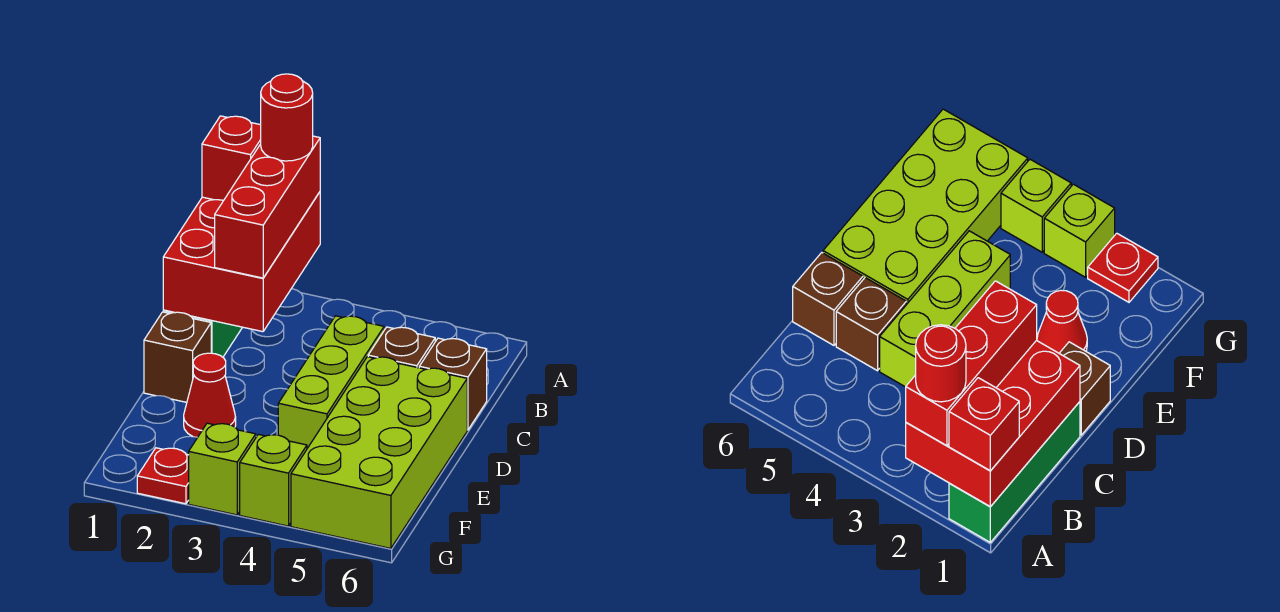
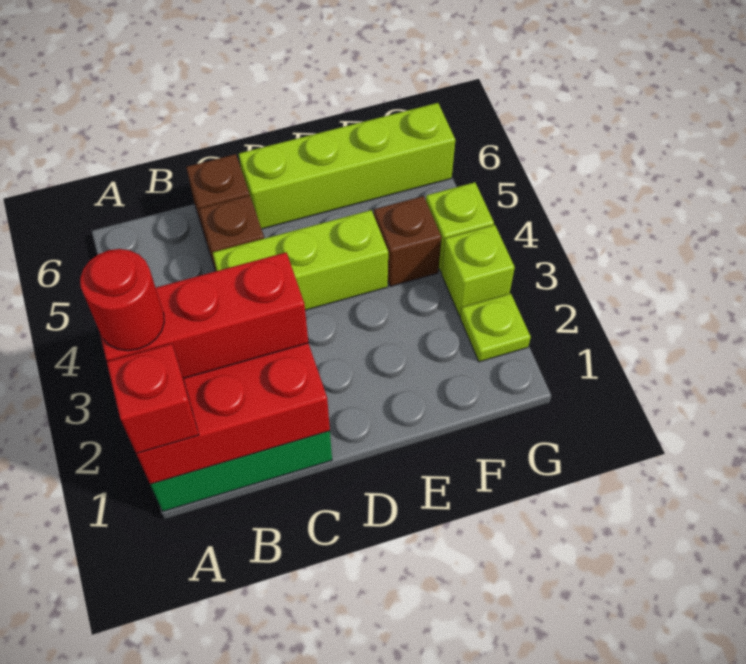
brown 1x1 brick [144,312,211,402] -> brown 1x1 brick moved to [374,196,442,287]
lime 2x4 brick [291,357,467,548] -> lime 1x4 brick [239,103,455,229]
red 1x1 cone [184,353,236,438] -> none
red 1x1 plate [137,448,189,504] -> lime 1x1 plate [460,294,531,362]

